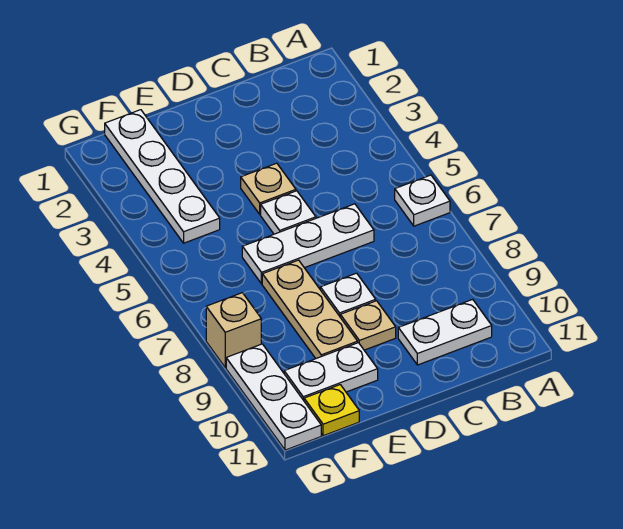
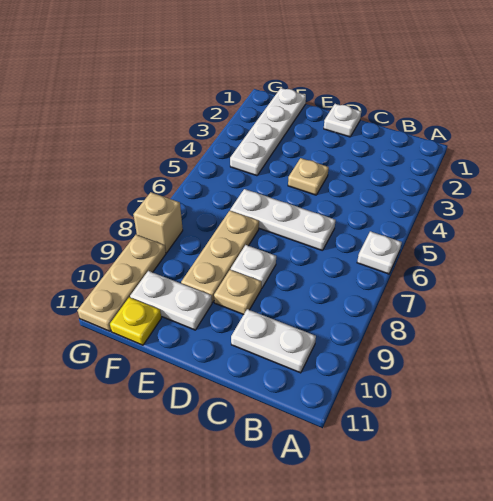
white 1x1 plate [261,191,316,234] -> white 1x1 plate moved to [324,104,361,137]
white 1x3 plate [226,344,321,450] -> tan 1x3 plate [77,235,166,331]

